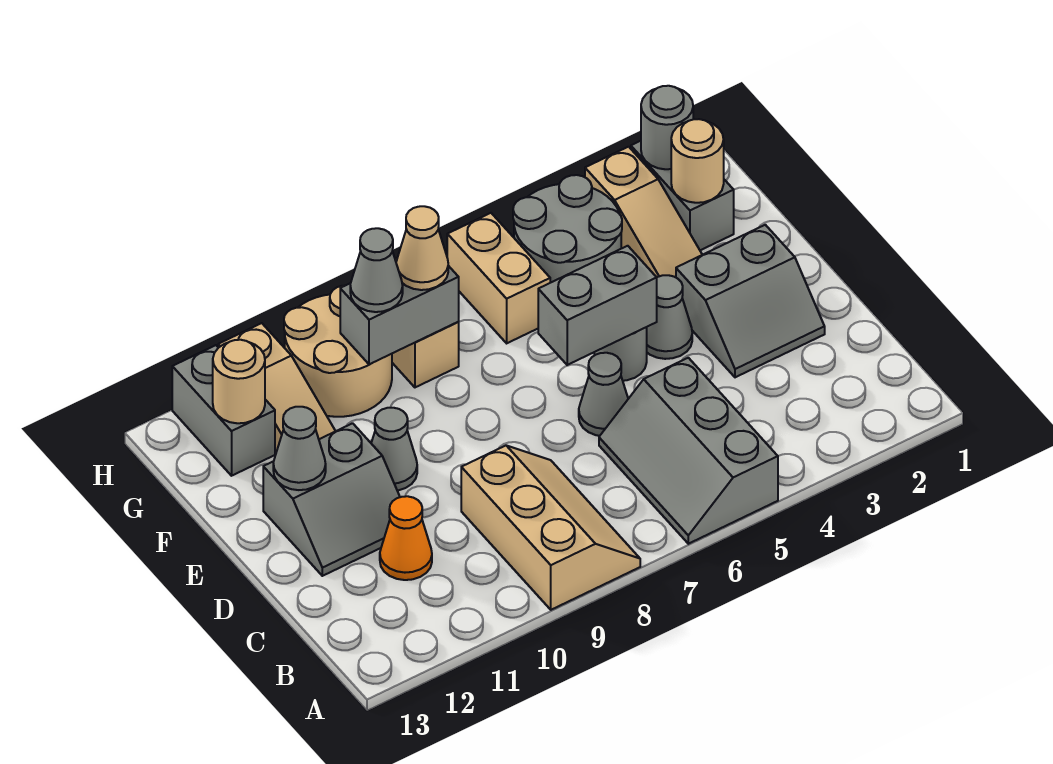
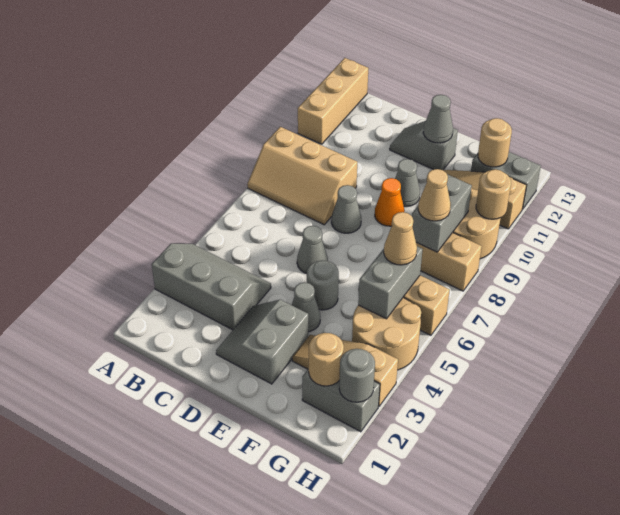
grey 2x3 slope [599,358,778,544] -> grey 2x3 slope moved to [152,243,271,330]
none -> tan 1x3 brick [298,58,368,144]
orange 1x1 cone [380,496,432,580] -> orange 1x1 cone moved to [375,178,405,226]
grey 2x2 slope [263,423,400,576] -> grey 1x2 slope [390,121,458,170]
grey 1x2 brick [538,246,657,365] -> grey 1x2 brick moved to [358,246,423,319]
grey 2x2 round brick [513,175,622,283] -> tan 2x2 round brick [352,298,421,370]
none -> tan 1x1 cone [384,212,417,265]
grey 1x1 cone [350,228,403,312] -> grey 1x1 cone moved to [331,185,361,233]
none -> tan 1x1 round brick [476,169,511,219]

